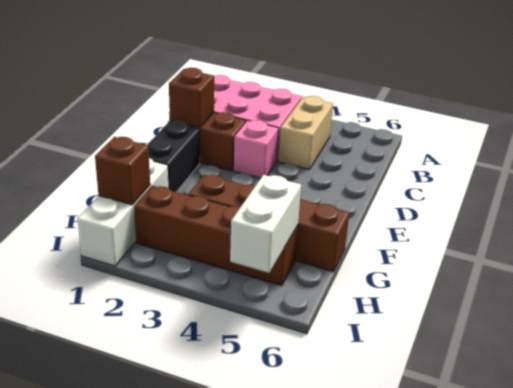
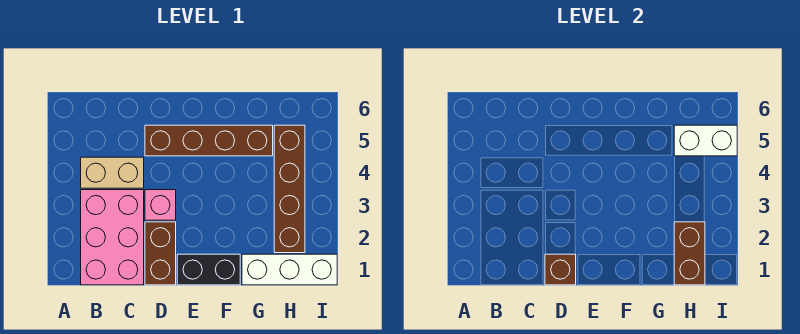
brown 1x4 brick [188,175,349,272] -> brown 1x4 brick turned to [145,125,273,156]
brown 1x1 brick [95,137,150,205] -> brown 1x2 brick [674,222,705,285]

